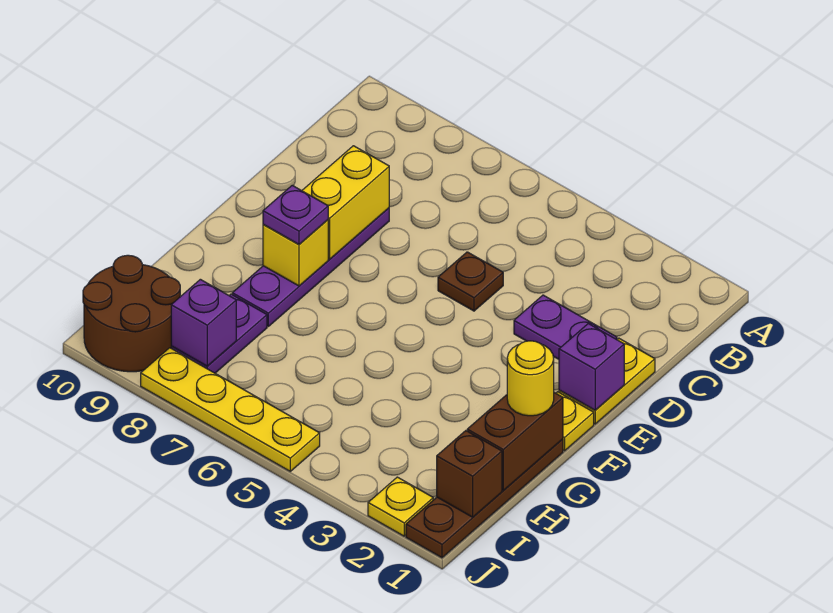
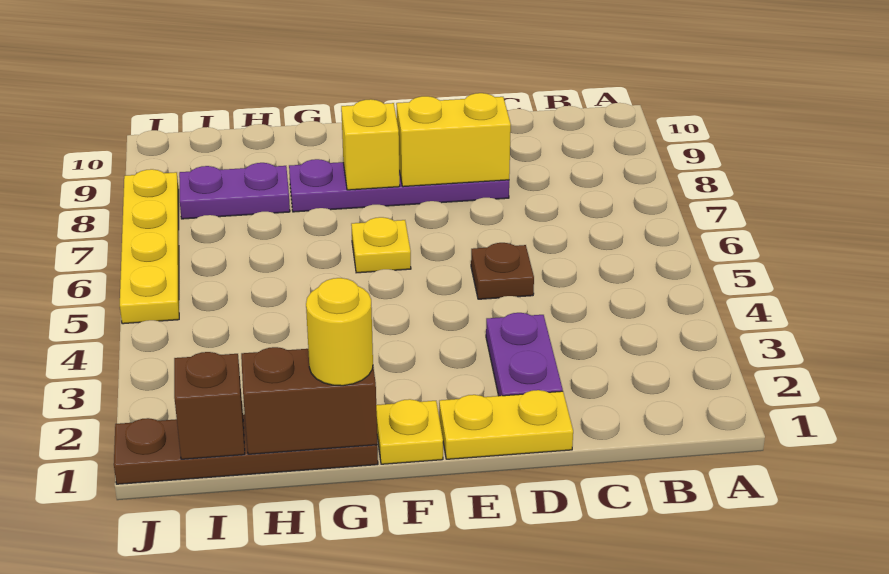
purple 1x1 brick [559,324,624,410] -> none
purple 1x1 plate [263,185,328,244] -> none
purple 1x1 brick [171,279,236,366] -> none
brown 2x2 round brick [83,255,180,372] -> none
yellow 1x1 plate [368,477,433,536] -> yellow 1x1 plate moved to [351,217,411,273]

